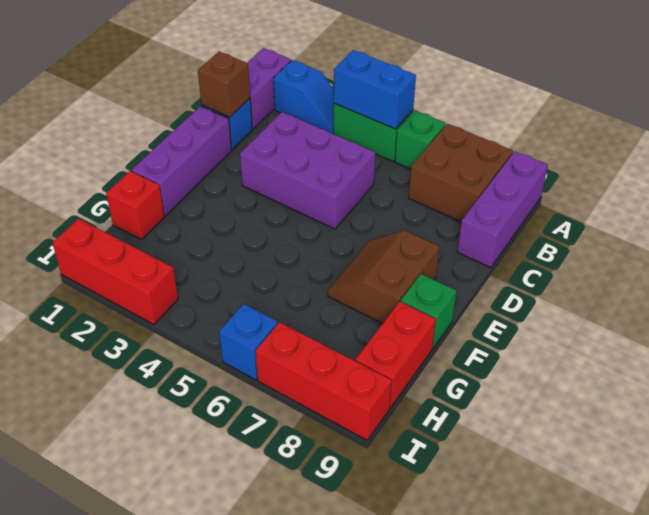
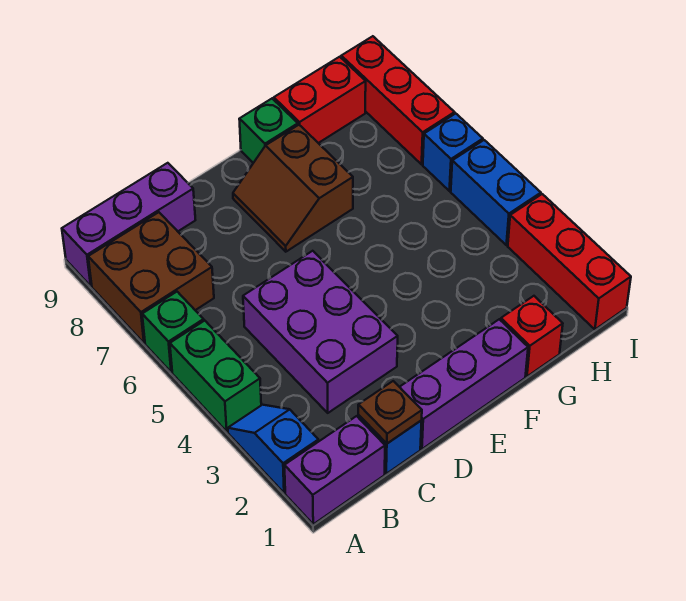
blue 1x2 brick [334,50,416,129] -> blue 1x2 brick moved to [451,140,541,245]
brown 1x1 brick [198,51,250,117] -> brown 1x1 plate [358,381,422,443]
brown 2x2 slope [328,230,439,324] -> brown 2x2 slope turned to [233,125,353,252]

